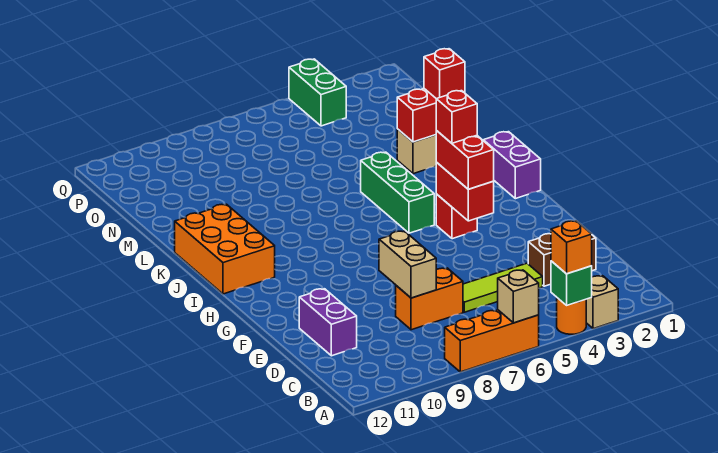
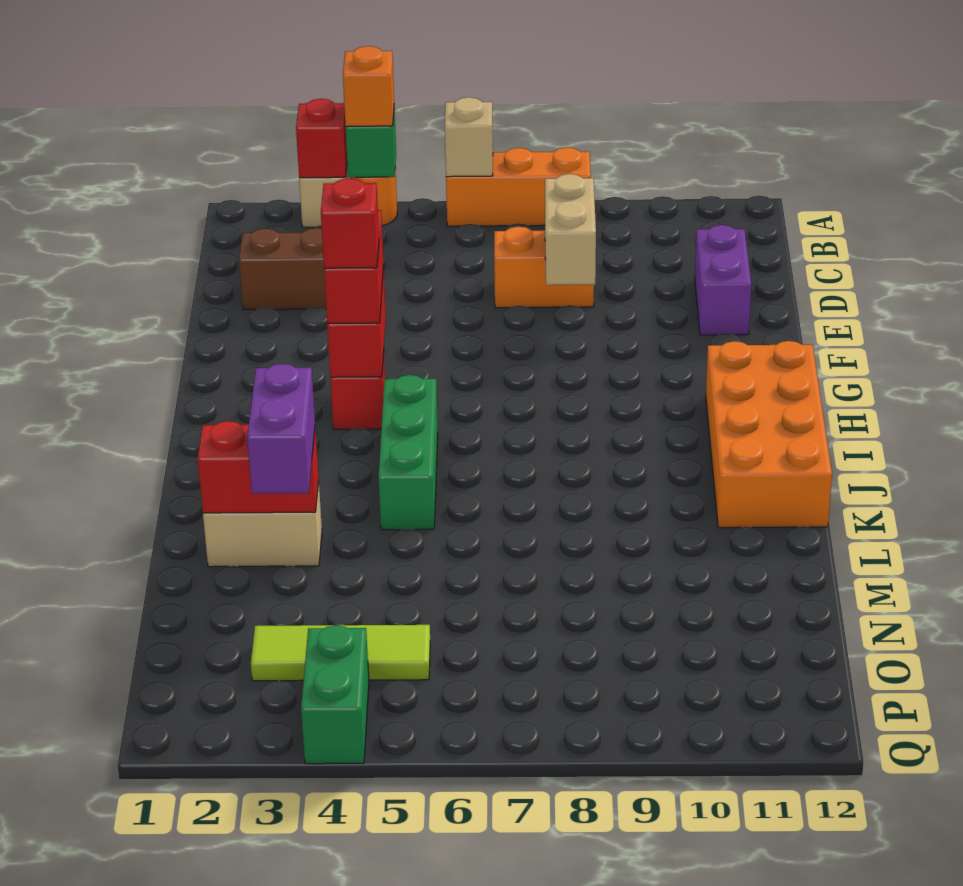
lime 1x3 tile [463,263,543,312] -> lime 1x3 tile moved to [251,625,430,681]
purple 1x2 brick [483,132,541,199] -> purple 1x2 brick moved to [247,364,315,494]
orange 2x3 brick [175,204,275,294] -> orange 2x4 brick [706,341,832,528]
red 1x1 brick [424,49,465,99] -> red 1x1 brick moved to [296,99,347,178]

